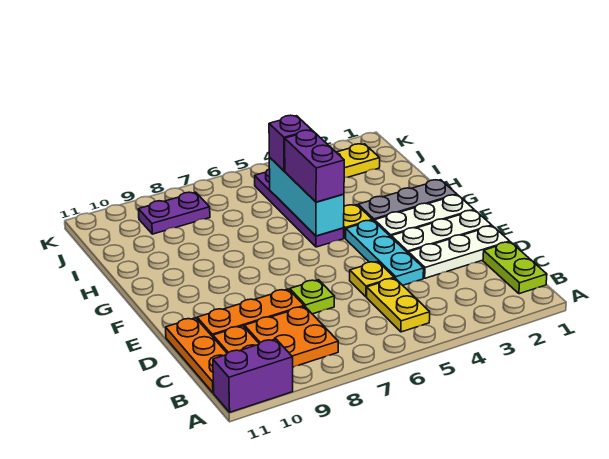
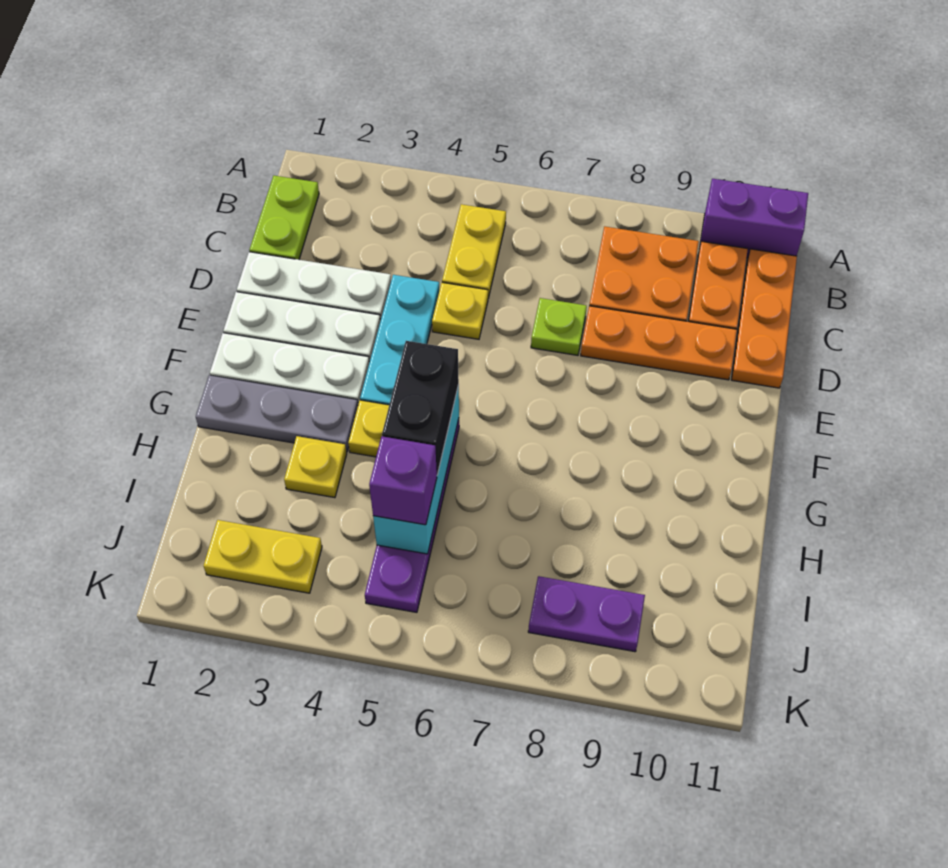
purple 1x2 brick [285,130,344,202] -> black 1x2 brick [382,341,459,475]
none -> yellow 1x1 plate [284,436,347,498]

